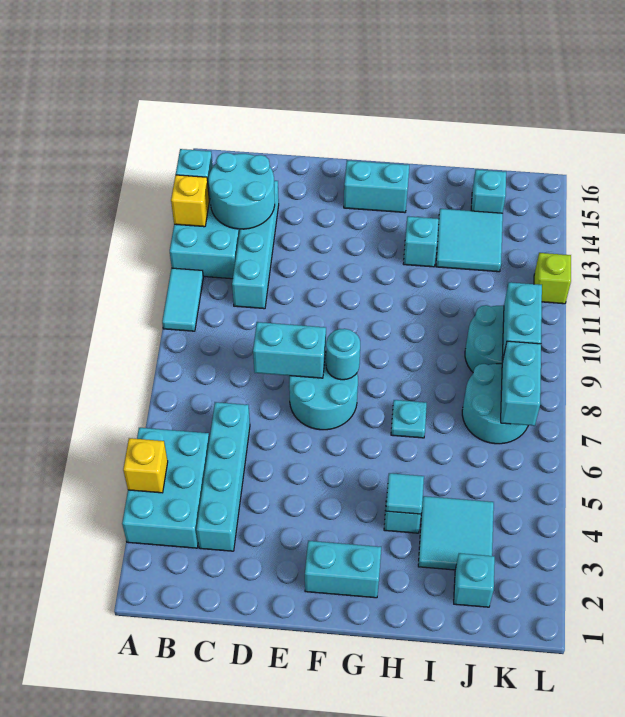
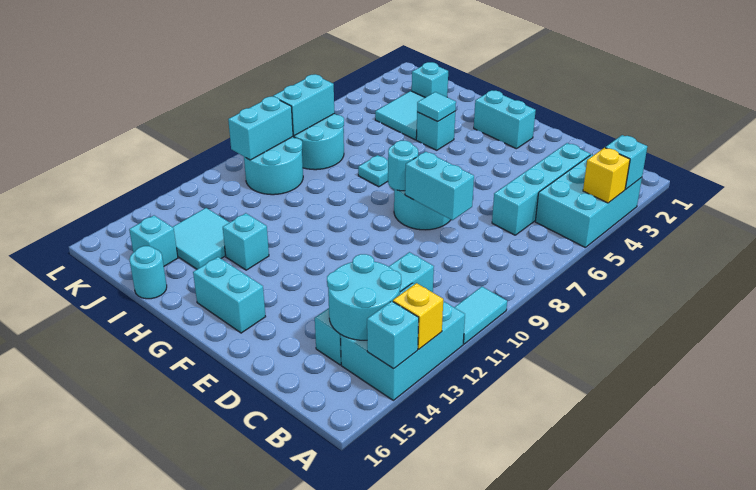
none -> cyan 1x1 brick [605,135,647,189]
none -> cyan 1x1 round brick [129,246,167,299]
lime 1x1 brick [534,253,571,304] -> none

